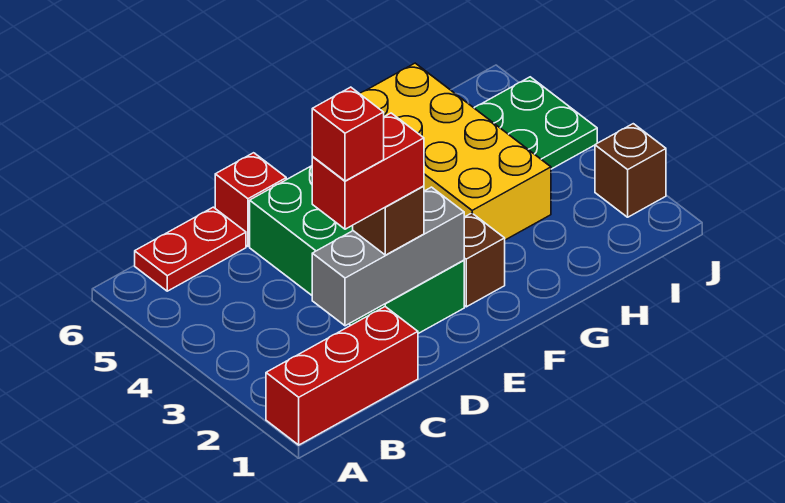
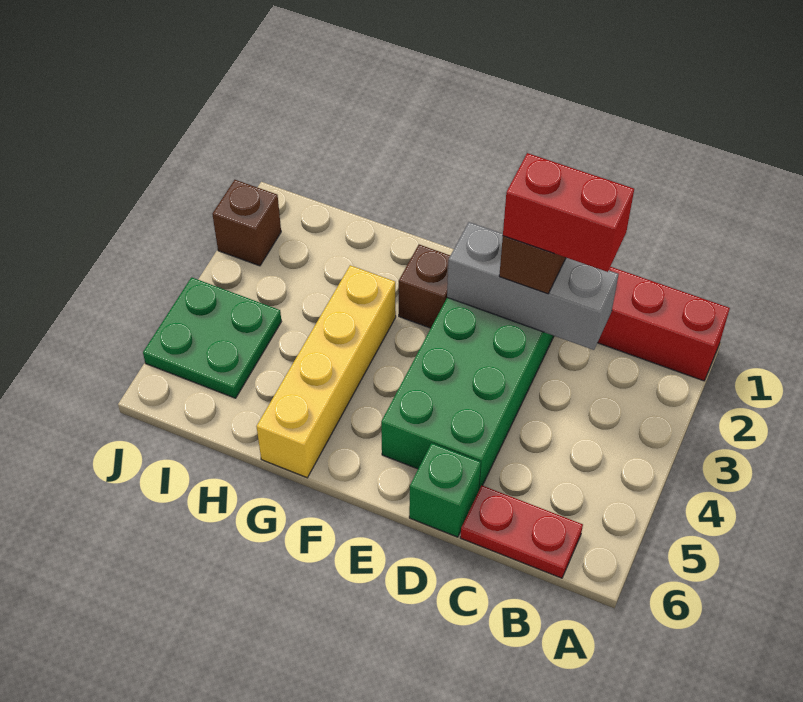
red 1x1 brick [312,87,384,181] -> none
red 1x1 brick [215,153,286,246] -> green 1x1 brick [409,443,481,537]
yellow 2x4 brick [360,63,551,240] -> yellow 1x4 brick [256,265,396,478]

